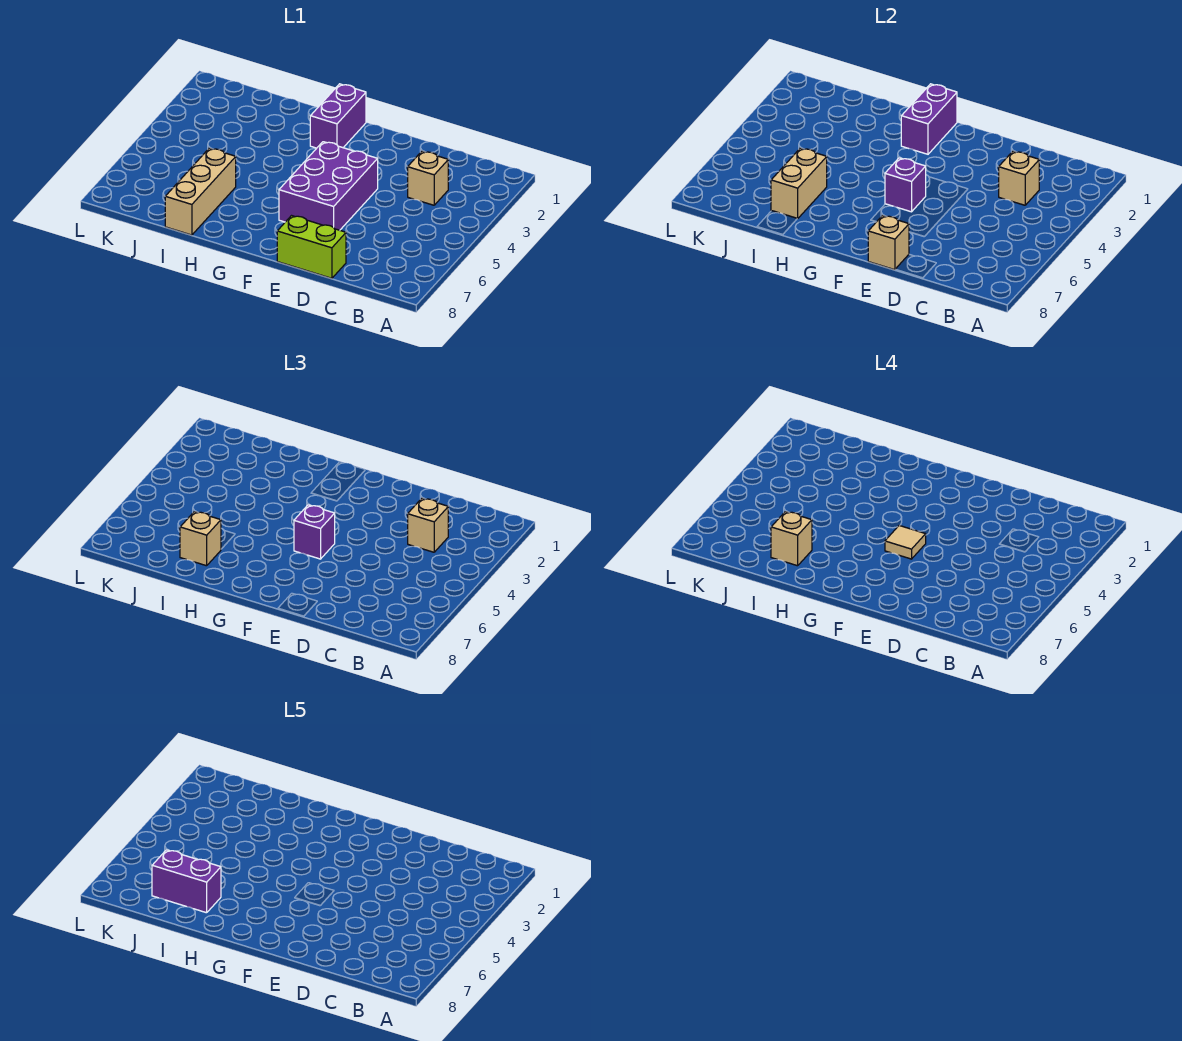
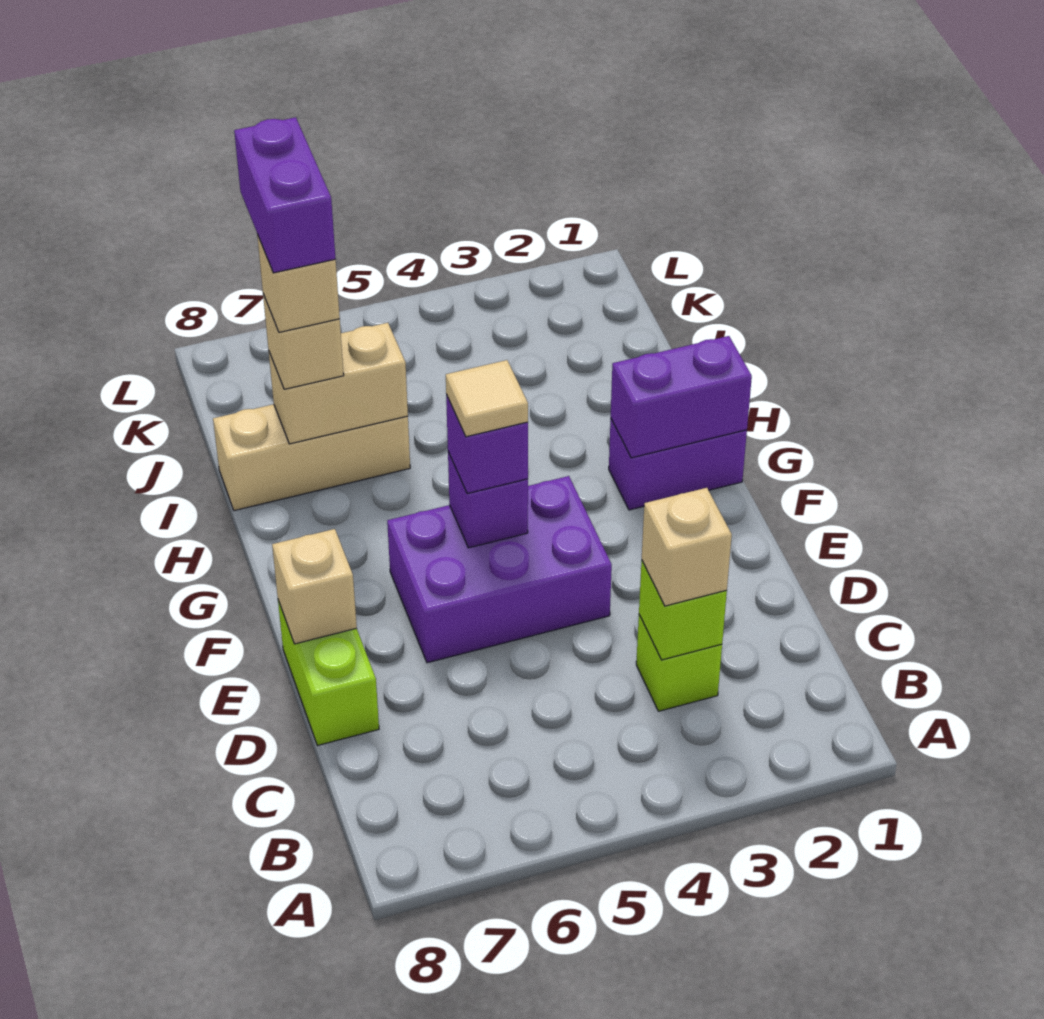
tan 1x1 brick [408,151,448,205] -> lime 1x1 brick [636,615,722,711]
tan 1x1 brick [999,151,1039,205] -> lime 1x1 brick [639,560,727,660]

